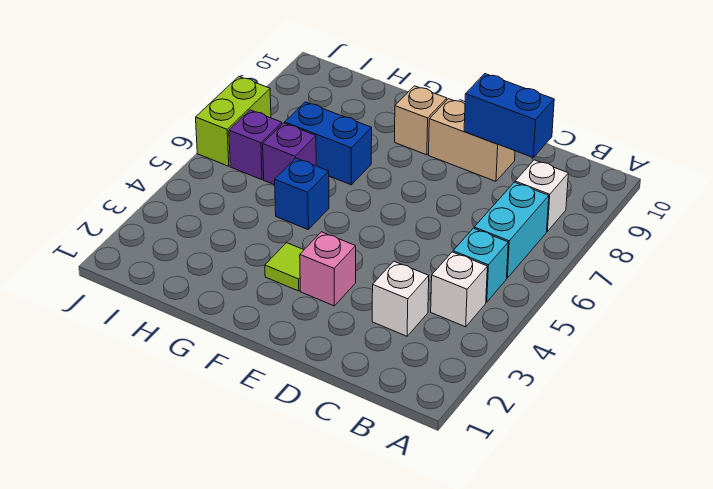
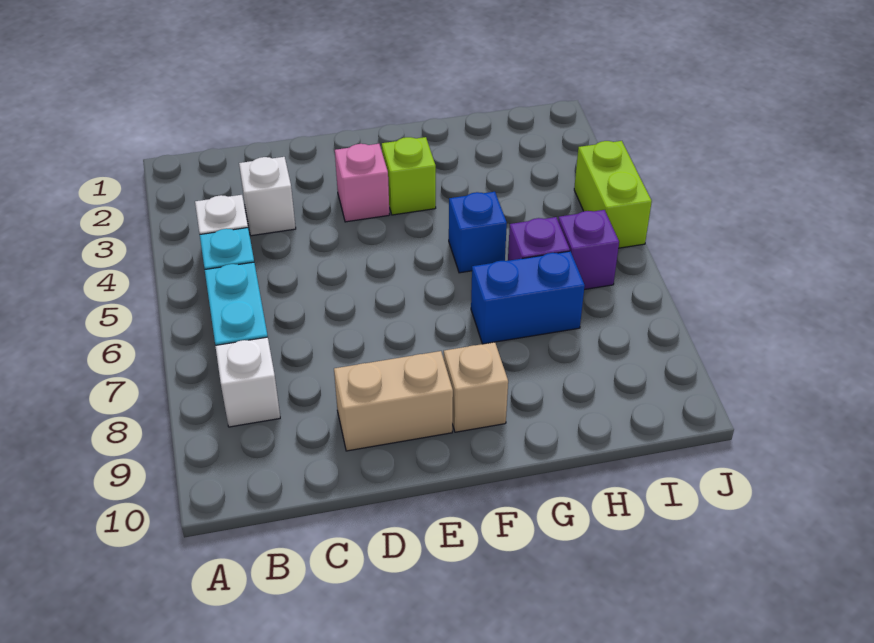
blue 1x2 brick [464,74,554,157] -> none
lime 1x1 tile [265,243,303,291] -> lime 1x1 brick [382,137,436,215]
lime 1x2 brick [196,77,271,166] -> lime 1x2 brick moved to [574,141,652,248]

